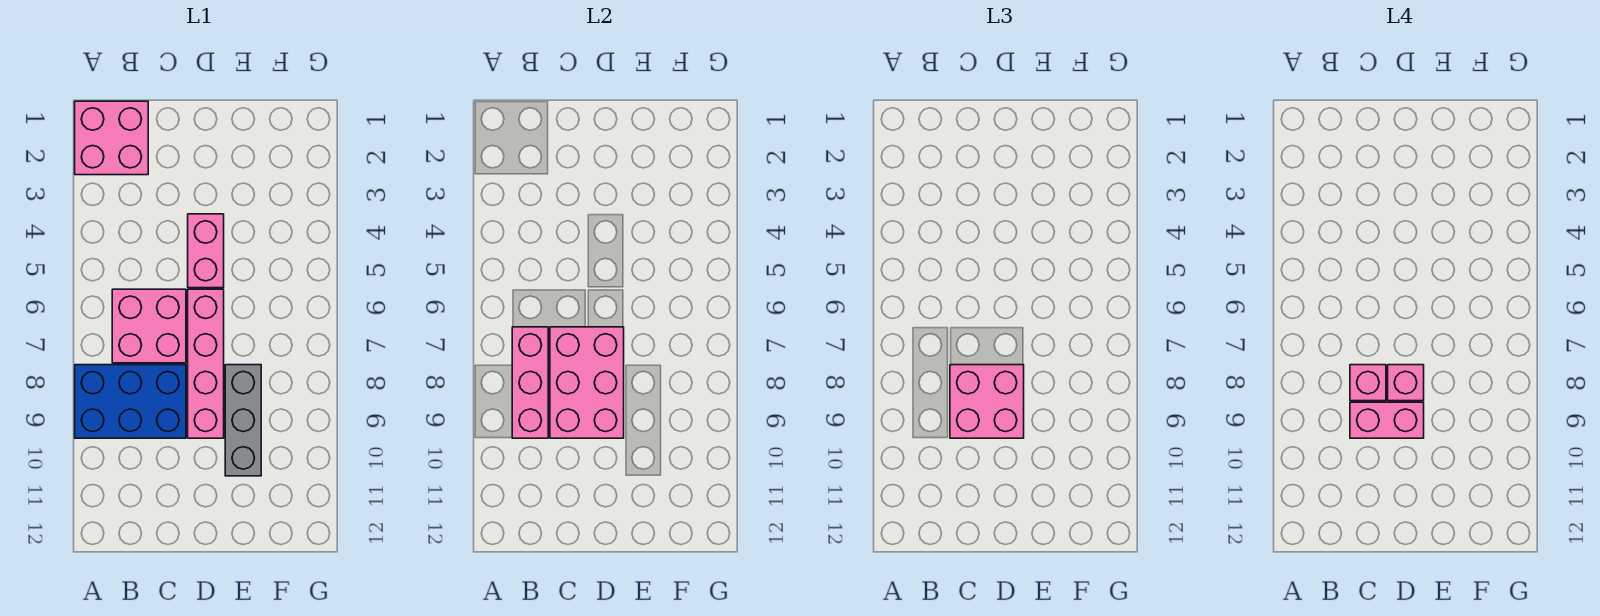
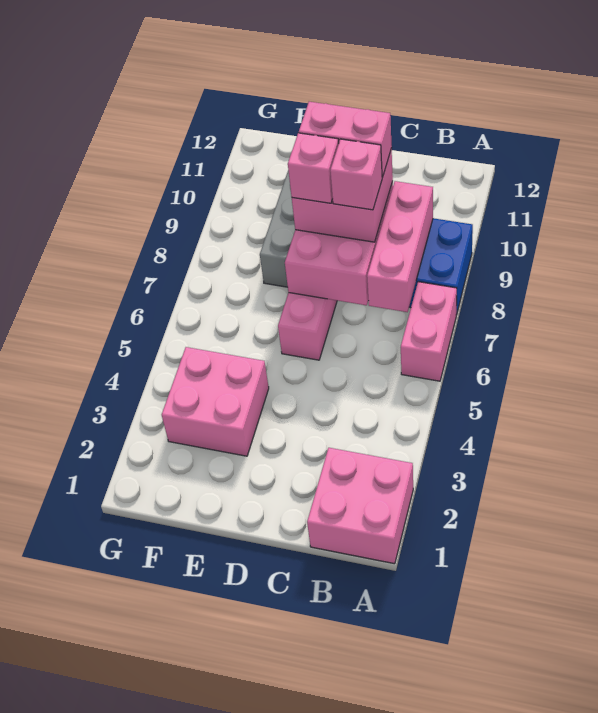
pink 2x2 brick [112,289,186,363] -> pink 2x2 brick moved to [162,347,269,456]
pink 1x2 brick [188,214,224,288] -> pink 1x2 brick moved to [401,282,457,381]

